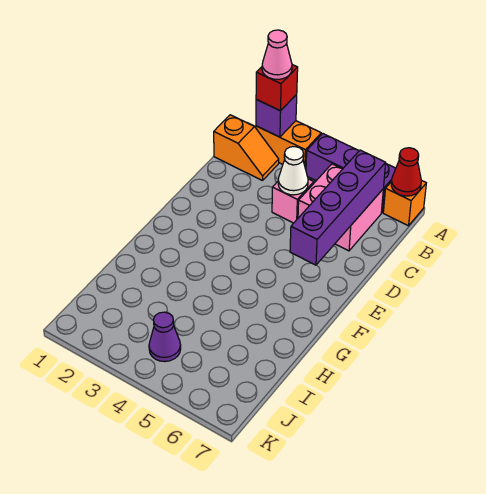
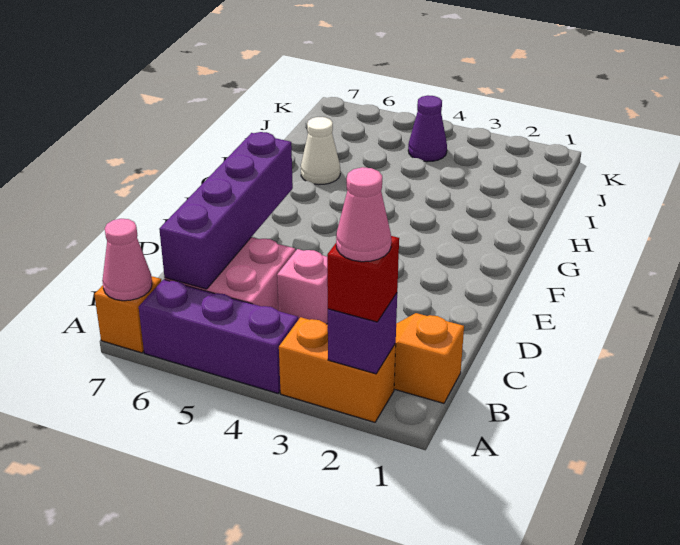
red 1x1 cone [391,148,421,196] -> pink 1x1 cone [102,219,152,301]
white 1x1 cone [278,147,308,195] -> white 1x1 cone moved to [301,117,340,185]

